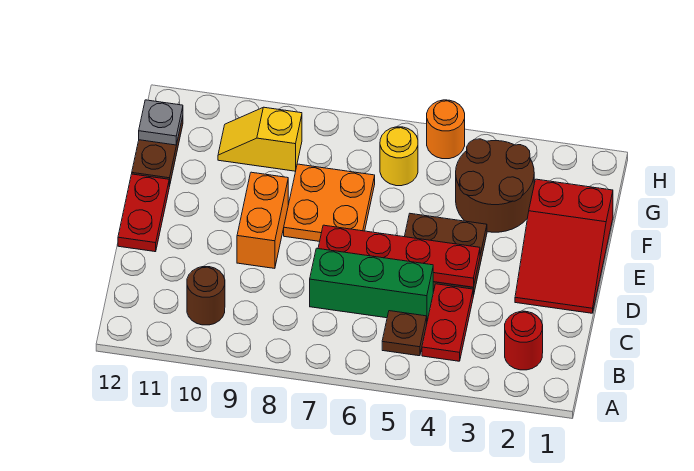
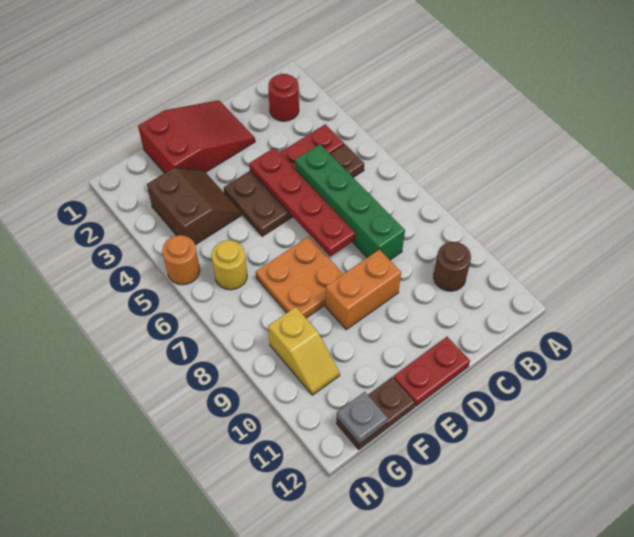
green 1x3 brick [310,248,433,321] -> green 1x4 brick [295,144,405,260]
brown 2x2 round brick [456,139,534,232] -> brown 2x2 slope [147,168,241,245]

